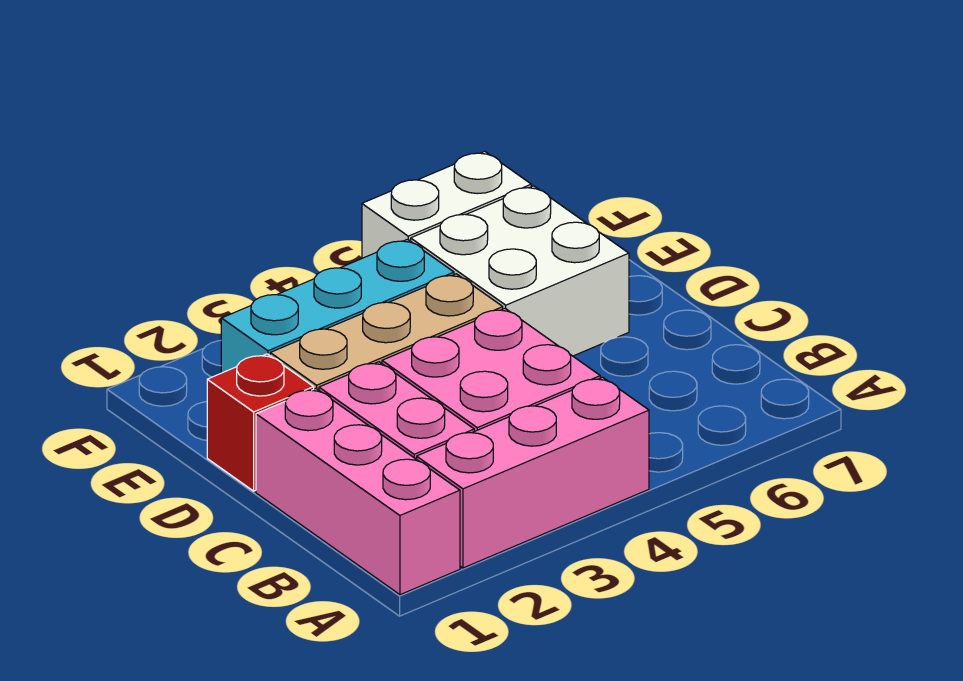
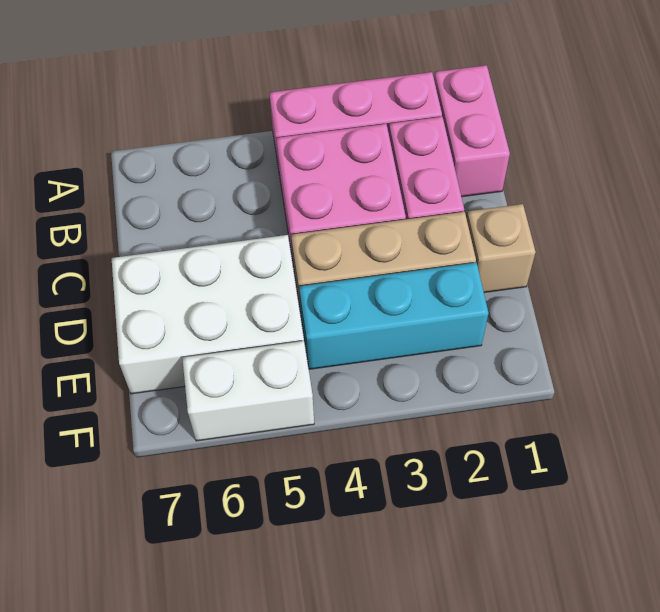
pink 1x3 brick [256,389,460,595] -> pink 1x2 brick [434,65,510,197]
red 1x1 brick [207,354,314,491] -> tan 1x1 brick [467,204,536,293]
white 2x2 brick [411,186,629,356] -> white 2x3 brick [112,235,304,394]

